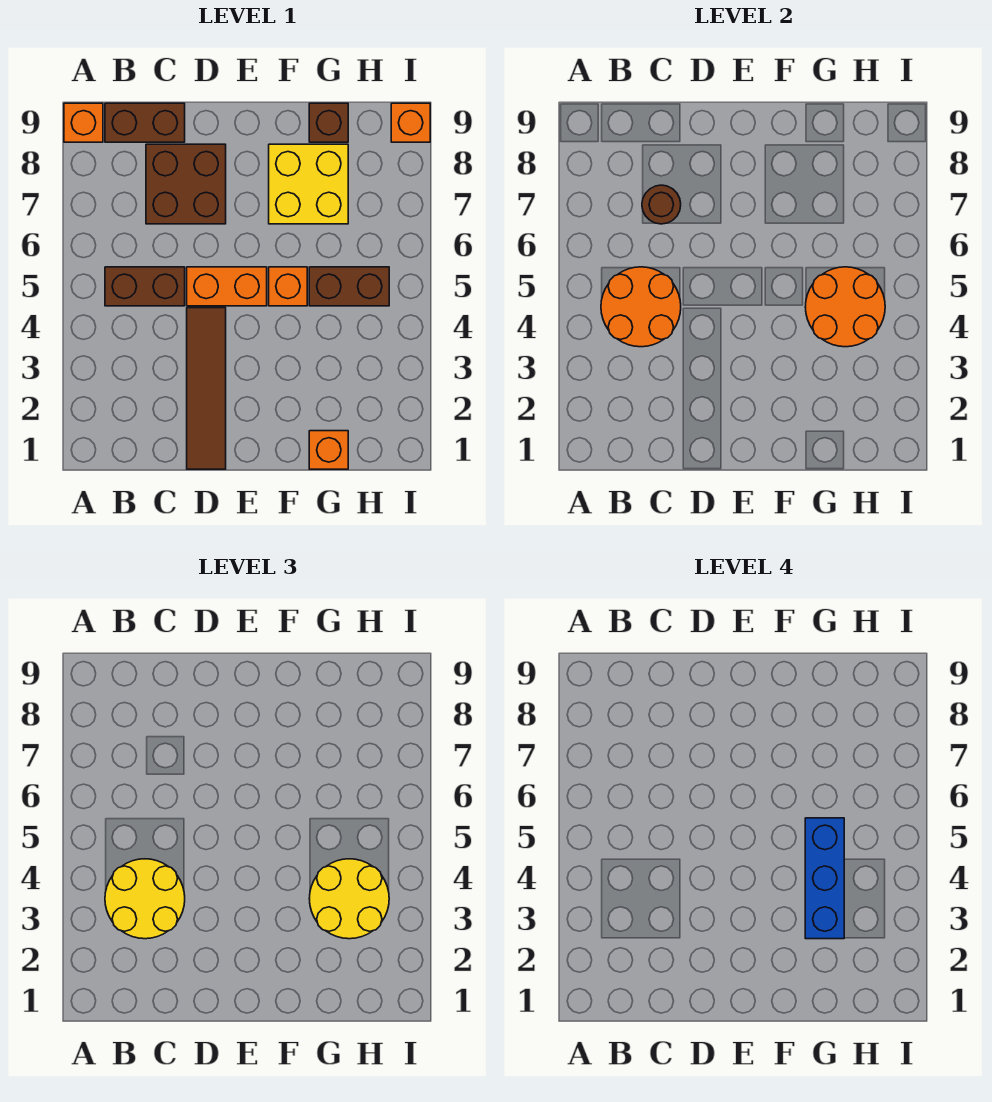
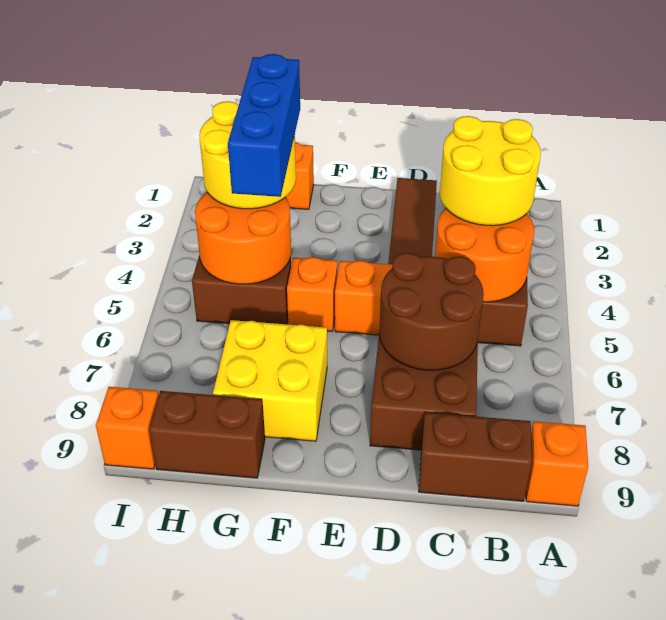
brown 1x1 round brick [642,185,681,224] -> brown 2x2 round brick [379,253,484,370]
brown 1x1 brick [309,103,348,142] -> brown 1x2 brick [149,391,265,478]

